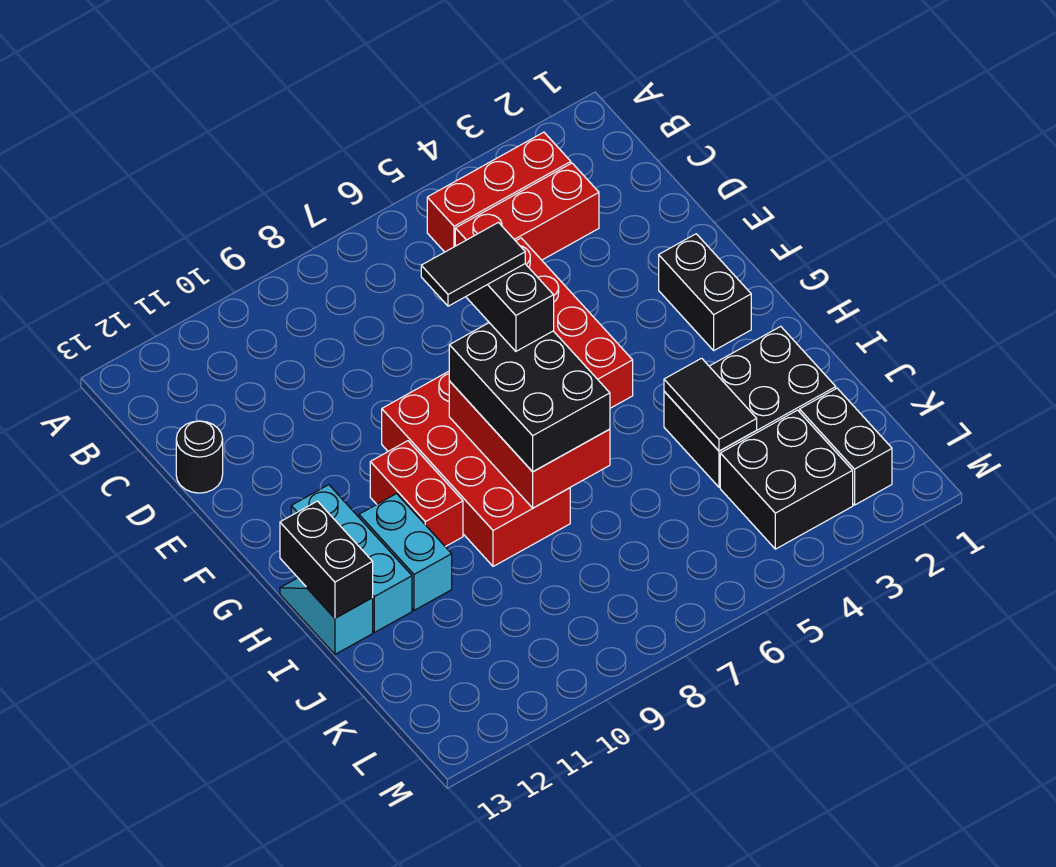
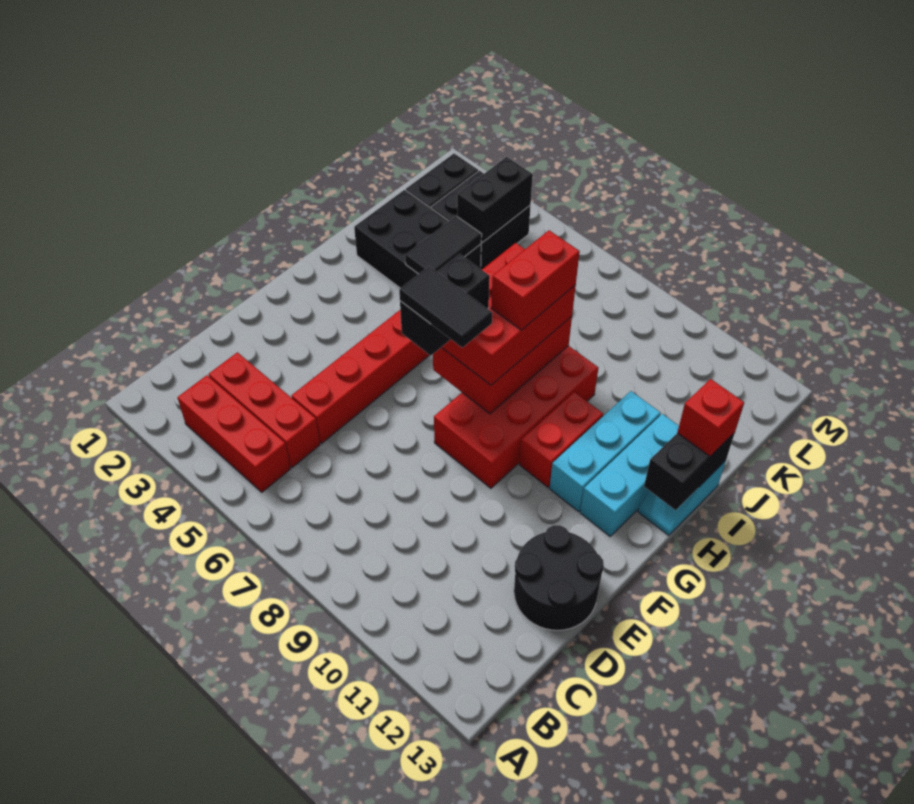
black 1x1 round brick [176,421,223,493] -> black 2x2 round brick [514,525,604,630]
black 1x2 brick [659,234,751,350] -> black 1x2 brick moved to [457,157,533,243]
black 2x3 brick [449,323,610,472] -> red 2x3 brick [441,243,576,385]
none -> red 1x2 brick [491,230,580,330]
cyan 1x2 brick [359,494,452,610] -> cyan 1x3 brick [550,391,661,512]
none -> red 1x1 brick [677,379,744,456]

